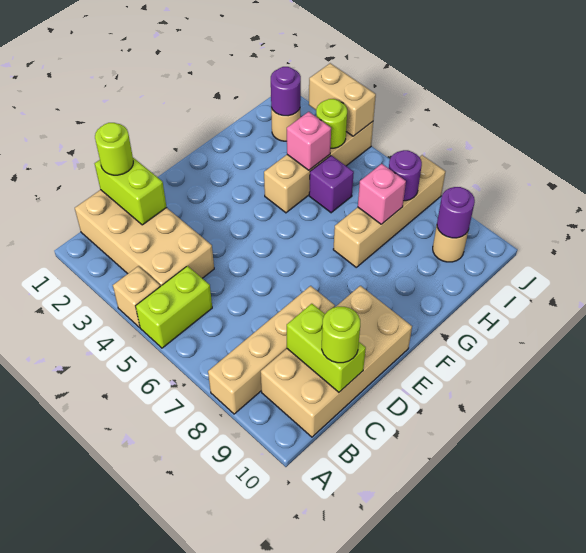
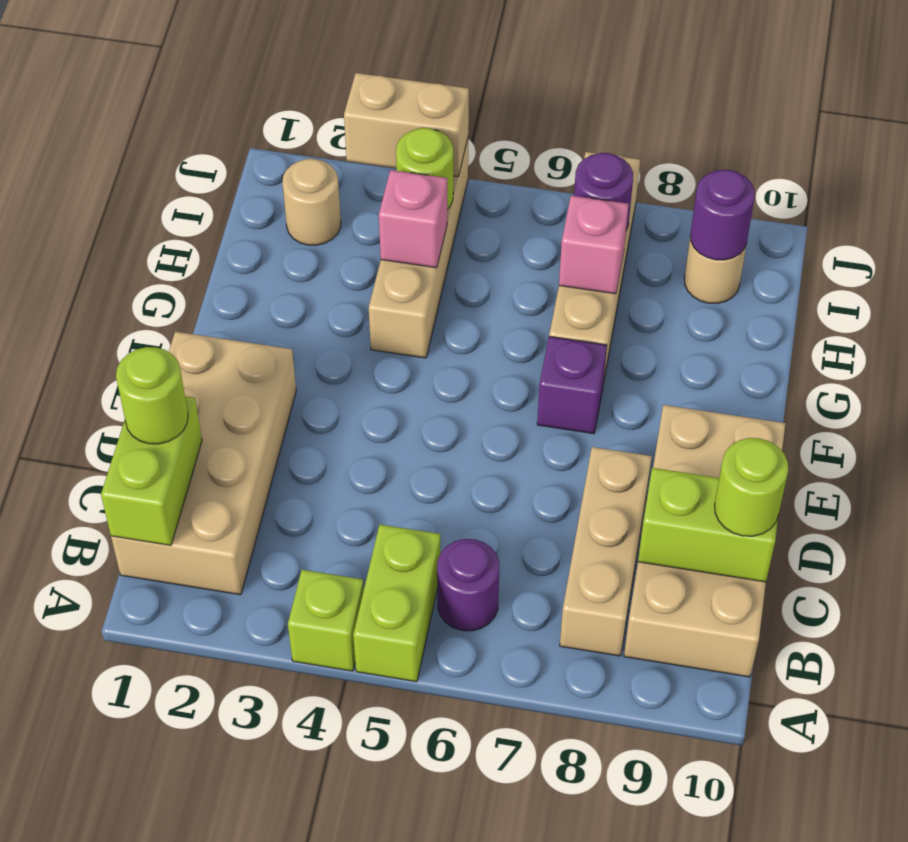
tan 1x1 brick [113,266,160,327] -> lime 1x1 brick [288,570,364,671]
tan 1x4 brick [208,286,335,414] -> tan 1x3 brick [560,447,652,656]
tan 2x4 brick [75,190,214,286] -> tan 2x4 brick turned to [111,332,296,595]
lime 1x2 brick [95,158,167,225] -> lime 1x2 brick turned to [101,396,202,545]
purple 1x1 brick [309,155,354,213] -> purple 1x1 brick moved to [537,337,607,434]
purple 1x1 round brick [271,67,301,116] -> purple 1x1 round brick moved to [437,539,499,631]

